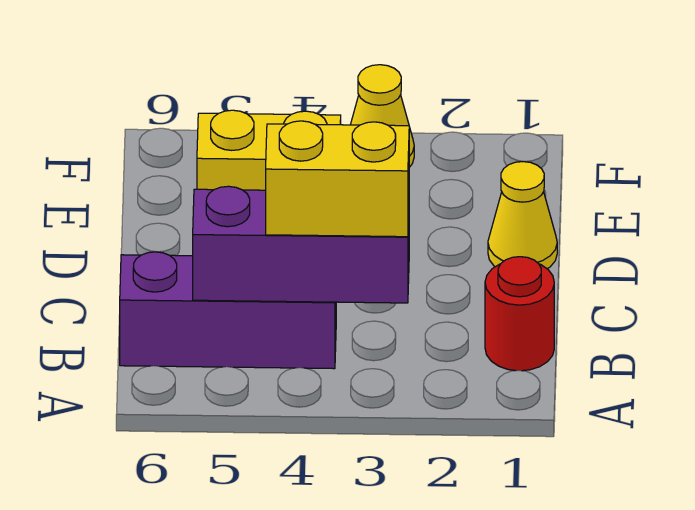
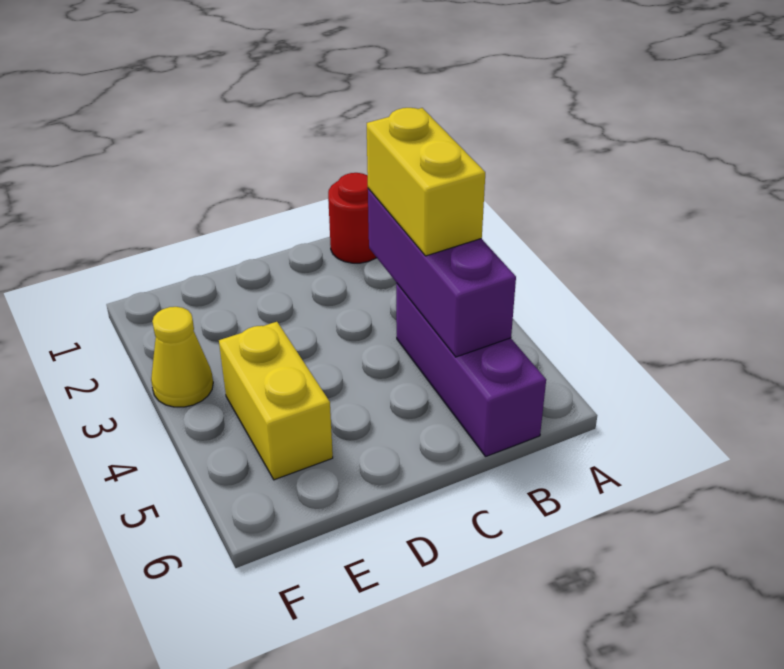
yellow 1x1 cone [488,162,557,269] -> none

